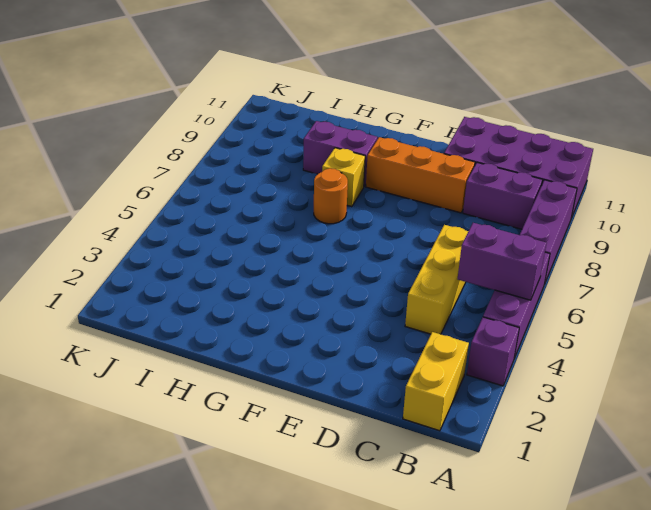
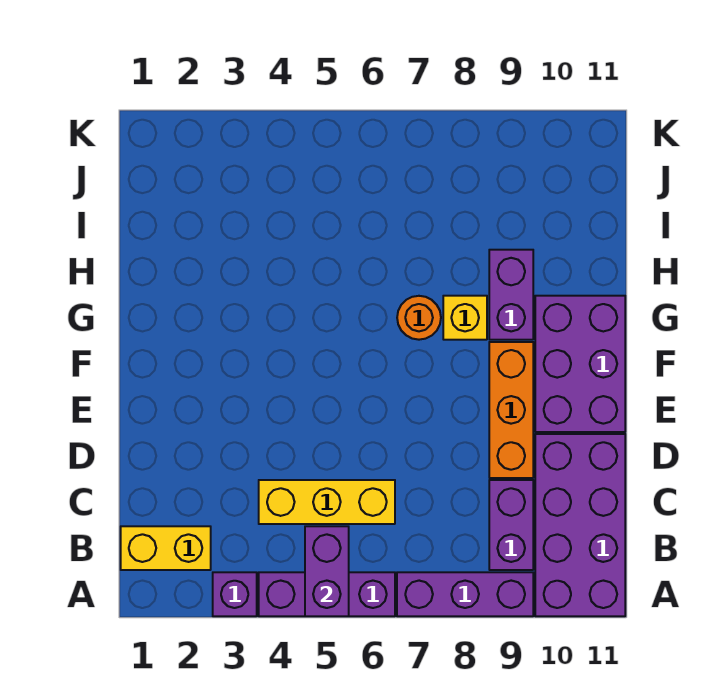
none -> purple 2x3 brick [535,296,625,432]

